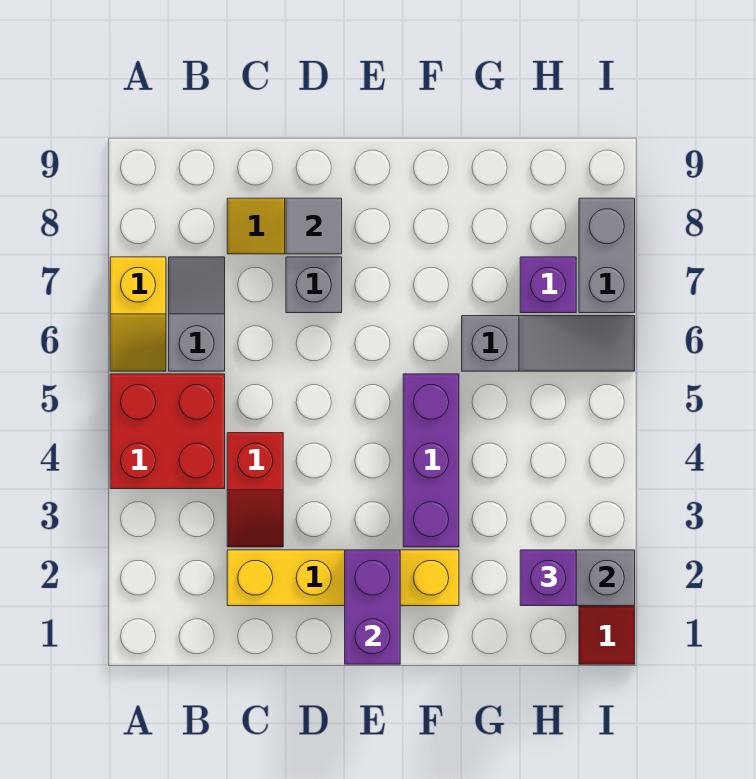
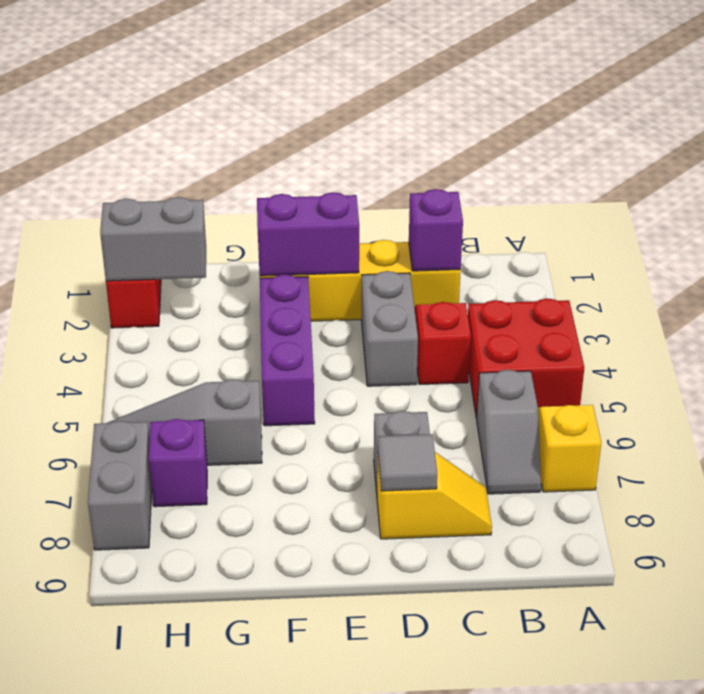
none -> grey 1x2 brick [361,271,418,386]
purple 1x2 brick [345,550,400,664] -> purple 1x2 brick turned to [257,192,359,276]
purple 1x1 brick [520,550,576,606] -> purple 1x1 brick moved to [409,189,463,271]

